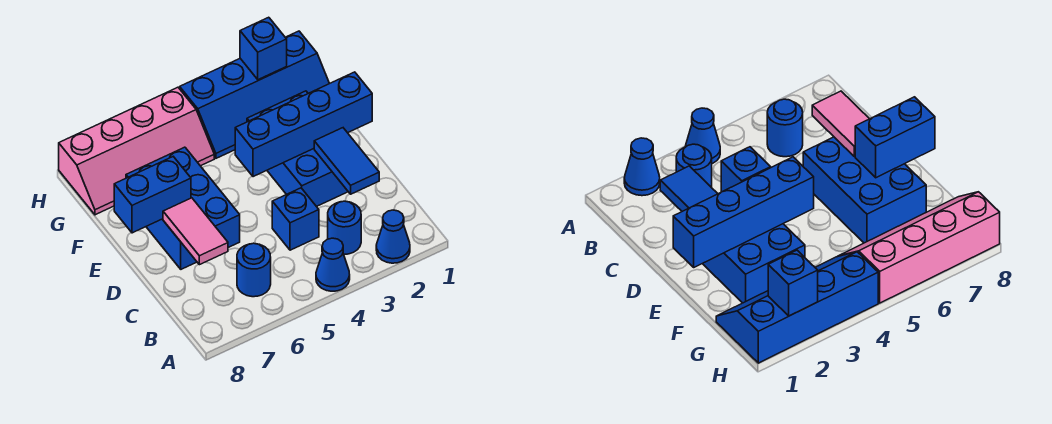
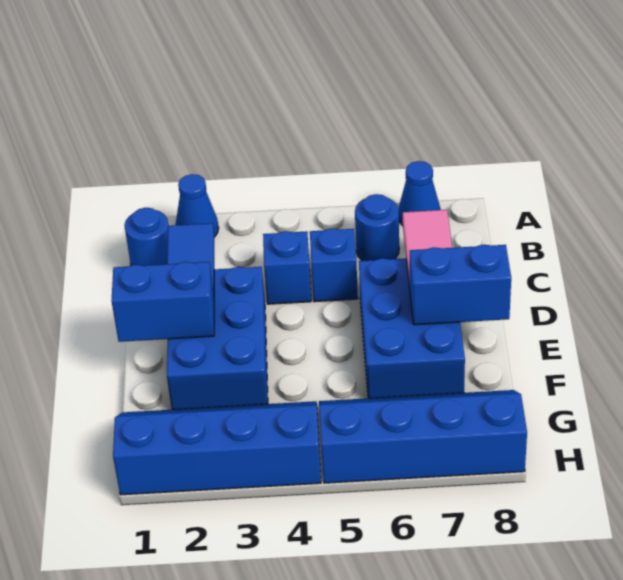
blue 1x1 cone [316,238,350,291] -> blue 1x1 cone moved to [399,161,441,226]
blue 1x1 round brick [328,201,361,254] -> blue 1x1 round brick moved to [124,208,169,266]
blue 1x4 brick [235,72,372,177] -> blue 1x2 brick [111,262,214,342]
pink 2x4 slope [59,87,214,215] -> blue 2x4 slope [319,390,527,483]
blue 1x1 brick [240,17,287,80] -> blue 1x1 brick moved to [310,229,358,302]

